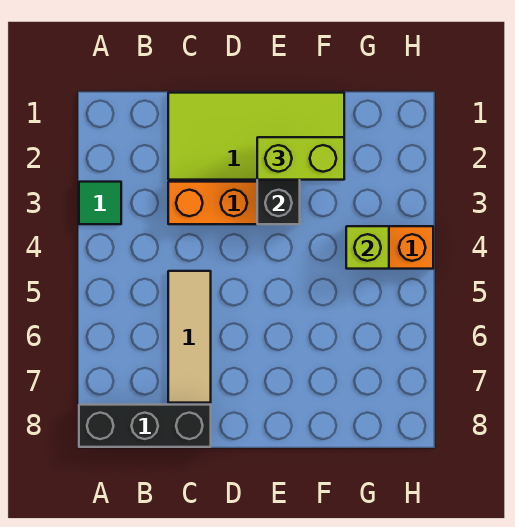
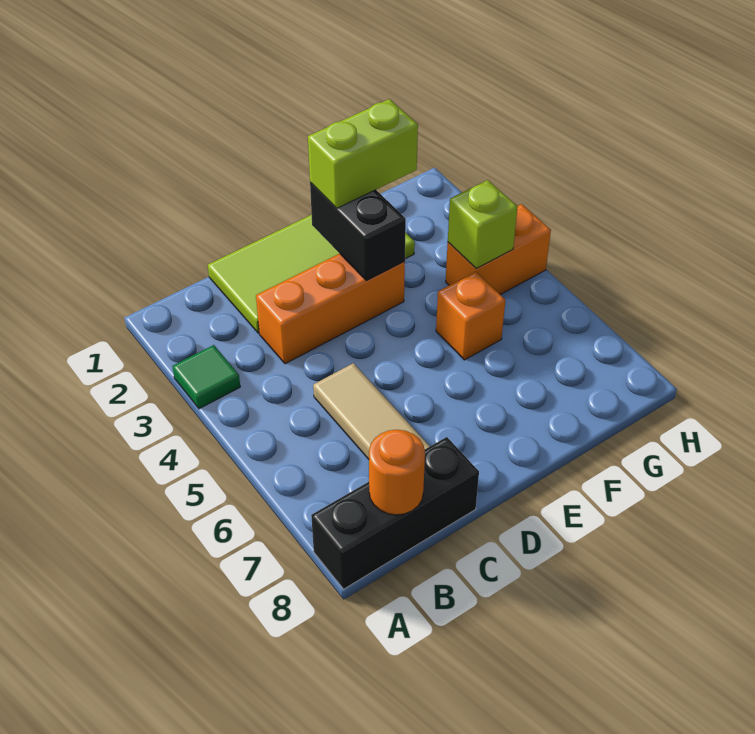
none -> orange 1x1 round brick [369,430,425,515]
none -> orange 1x1 brick [436,272,505,360]

